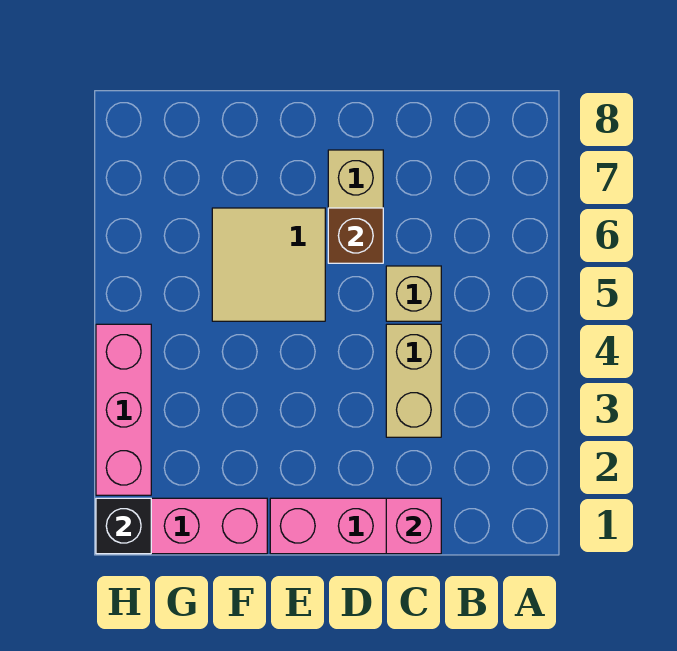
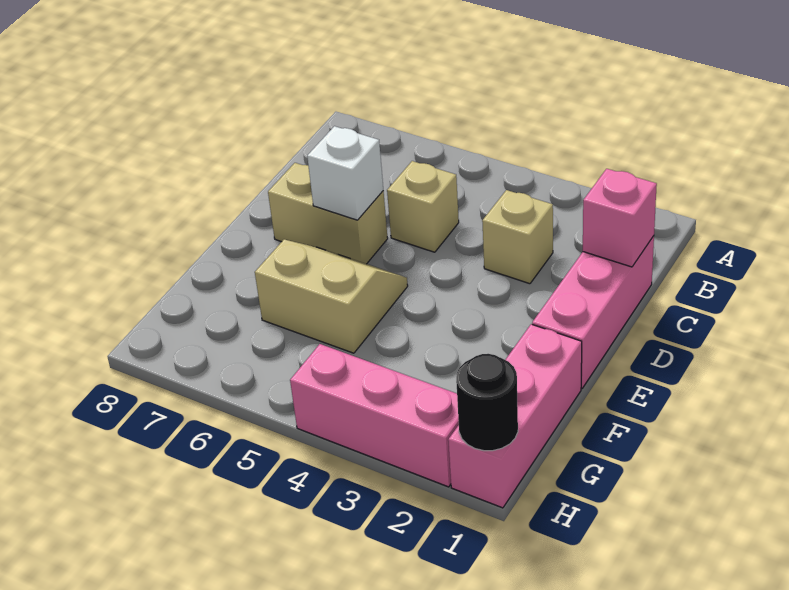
tan 1x2 brick [386,324,441,437] -> tan 1x1 brick [482,190,553,284]
brown 1x1 brick [328,208,383,263] -> white 1x1 brick [307,126,383,220]
tan 2x2 tile [212,208,325,321] -> tan 2x2 slope [255,240,408,353]
black 1x1 brick [96,498,151,554] -> black 1x1 round brick [456,354,518,451]

